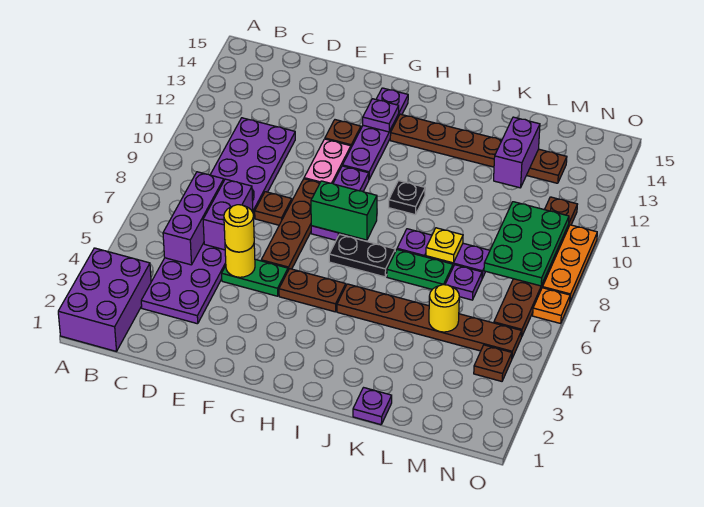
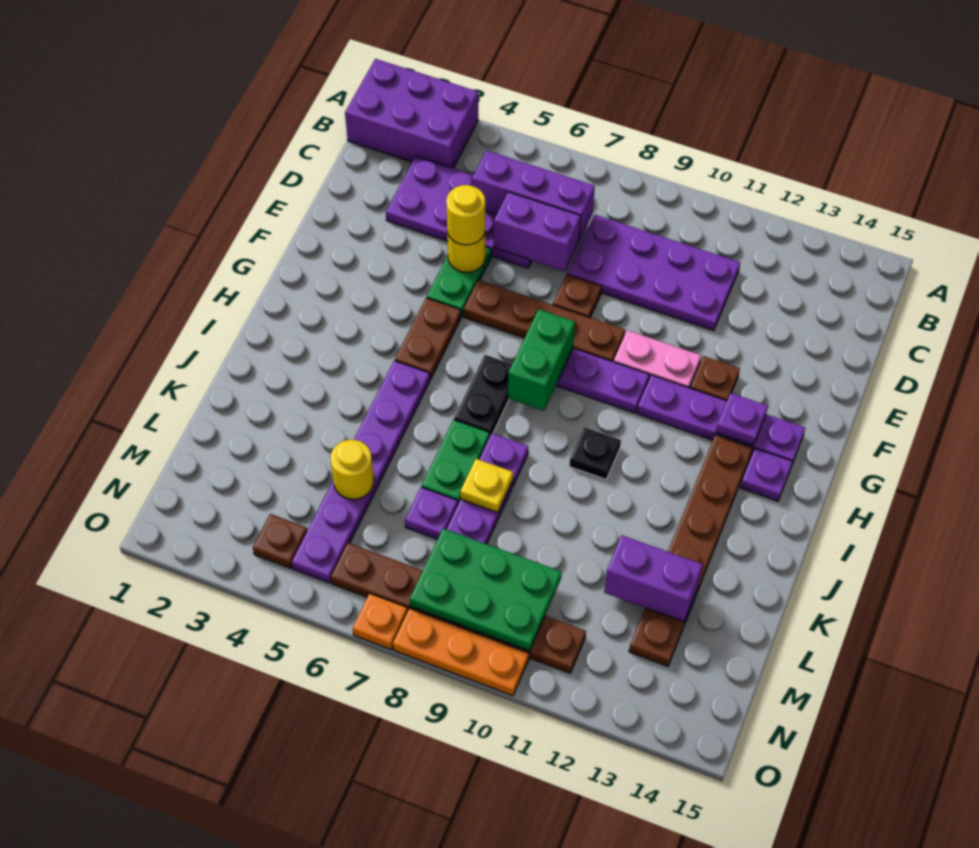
brown 1x6 plate [337,284,522,358] -> purple 1x6 plate [292,361,430,583]
purple 1x1 plate [353,388,392,425] -> purple 1x1 plate moved to [741,448,793,501]

